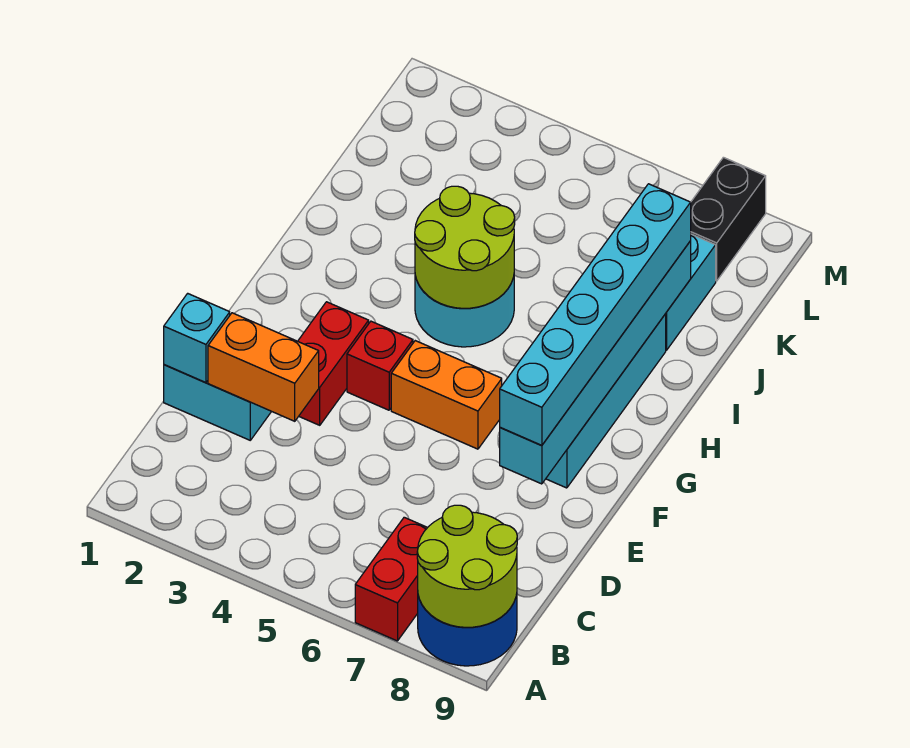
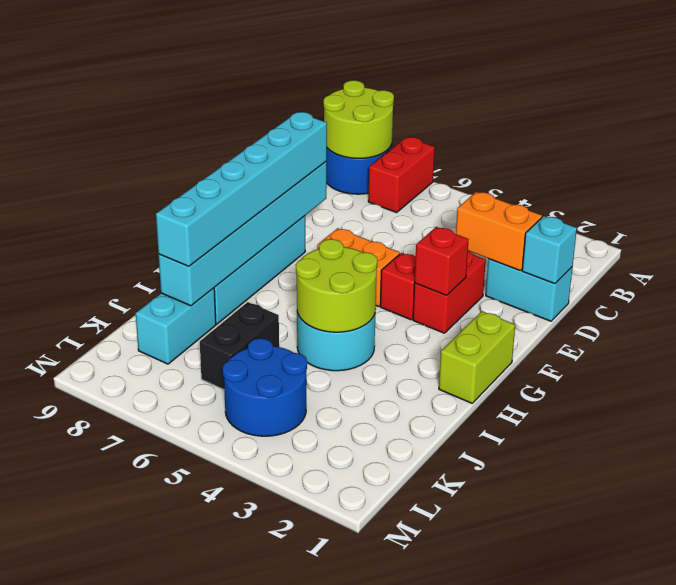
none -> red 1x1 brick [415,227,469,295]
none -> lime 1x2 brick [439,311,515,403]
none -> blue 2x2 round brick [223,338,307,436]
black 1x2 brick [691,157,766,281] -> black 1x2 brick moved to [200,302,279,390]

